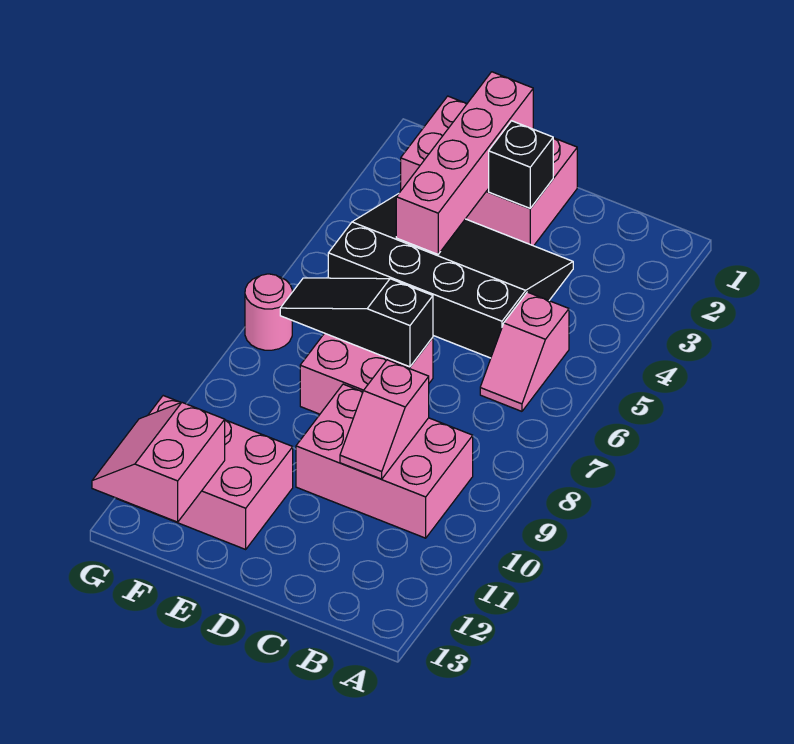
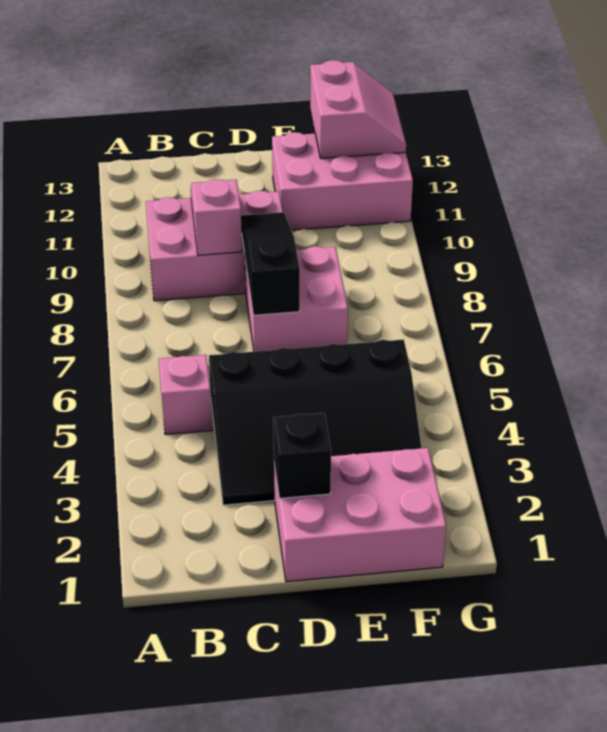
black 1x3 slope [280,278,433,367] -> black 1x3 slope turned to [241,212,300,315]
pink 1x4 brick [396,72,533,254] -> none
pink 1x1 round brick [245,274,292,350] -> none

